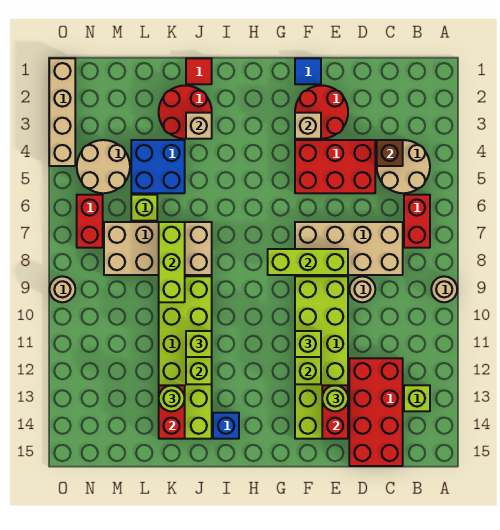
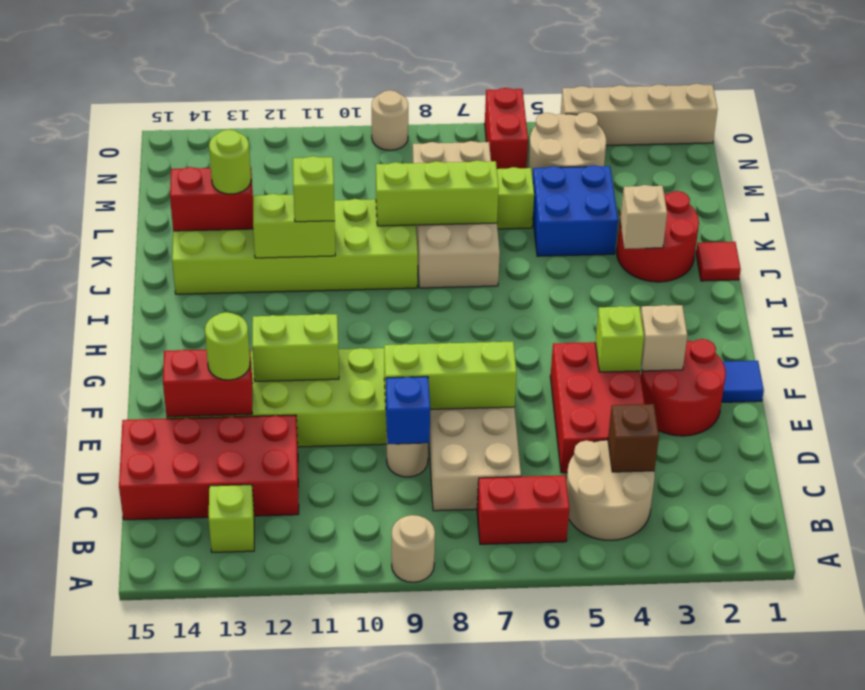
lime 1x3 brick [268,249,348,275] -> lime 1x3 brick turned to [384,342,517,409]
lime 1x1 brick [295,331,321,357] -> lime 1x1 brick moved to [595,306,644,372]
blue 1x1 brick [213,413,239,439] -> blue 1x1 brick moved to [386,377,430,444]
red 1x2 brick [77,195,103,248] -> red 1x2 brick turned to [485,88,528,169]

